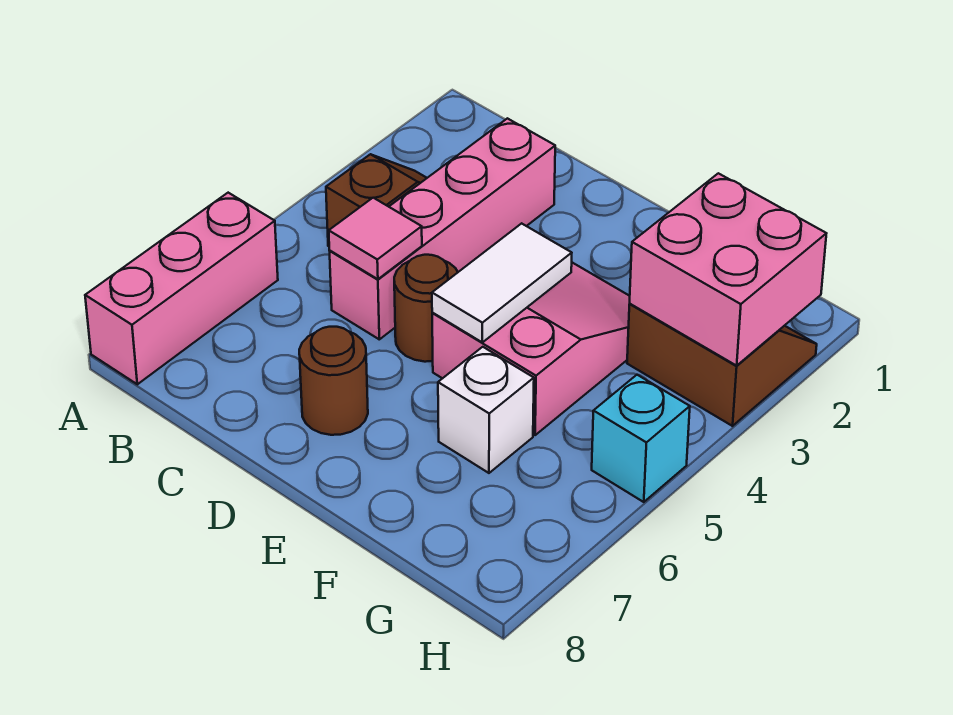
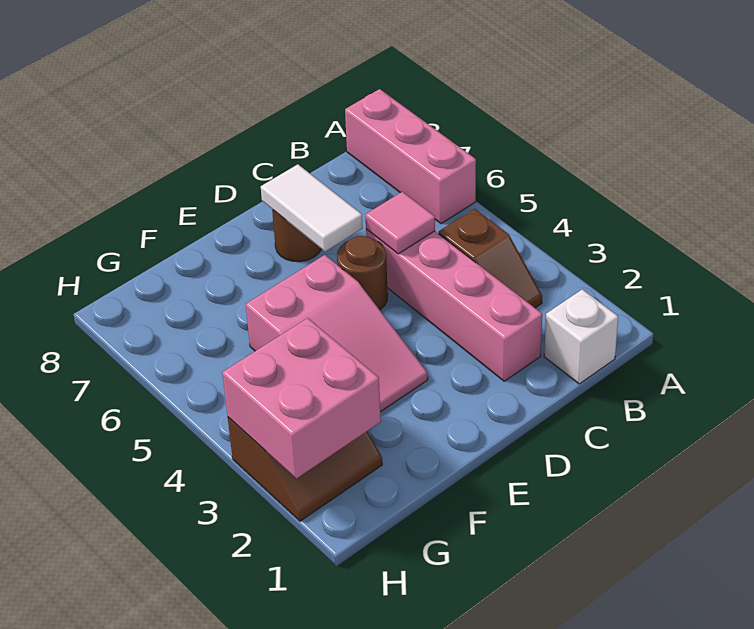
white 1x2 tile [432,223,572,342] -> white 1x2 tile moved to [261,164,363,252]
white 1x1 brick [438,347,534,473] -> white 1x1 brick moved to [544,289,618,384]
cyan 1x1 brick [592,375,690,502] -> none

